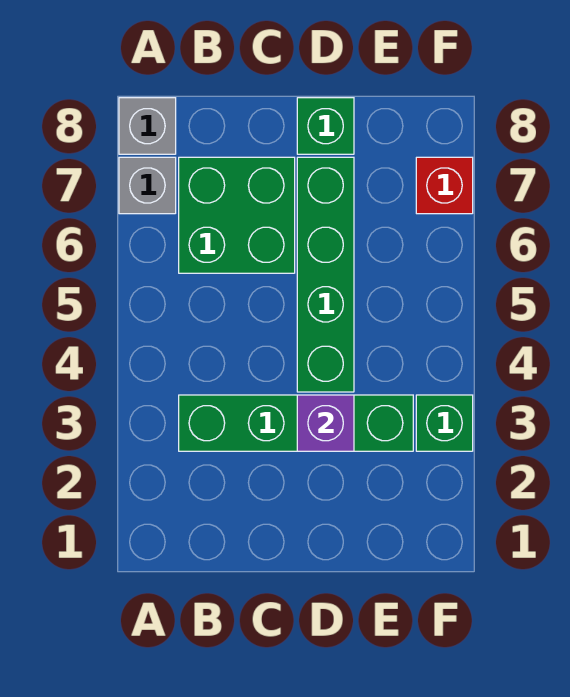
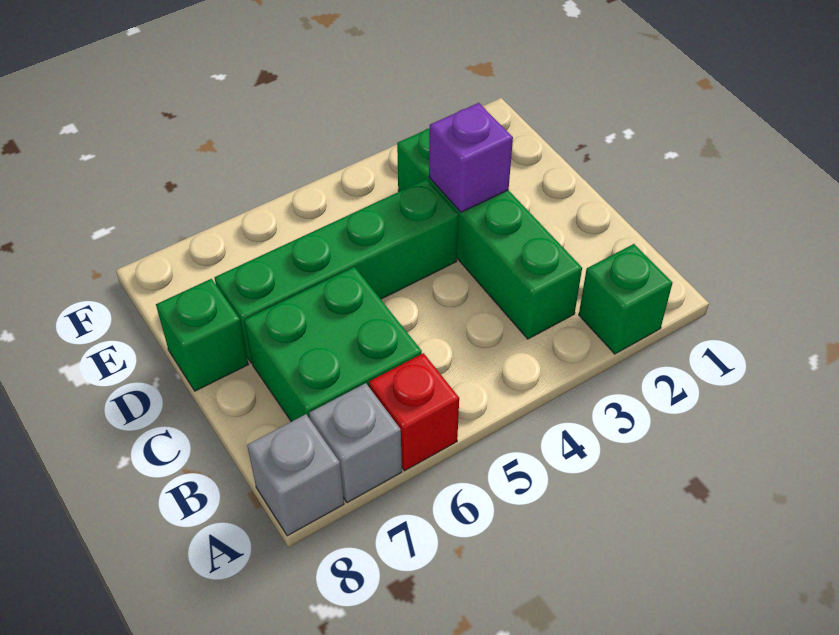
green 1x1 brick [416,395,473,451] -> green 1x1 brick moved to [579,244,672,354]
red 1x1 brick [416,157,473,214] -> red 1x1 brick moved to [369,353,459,471]

